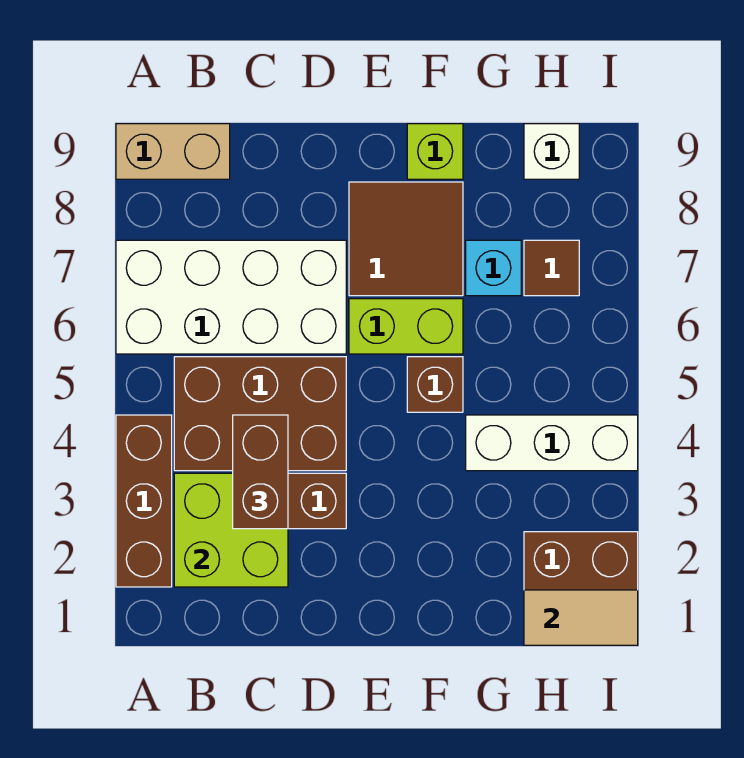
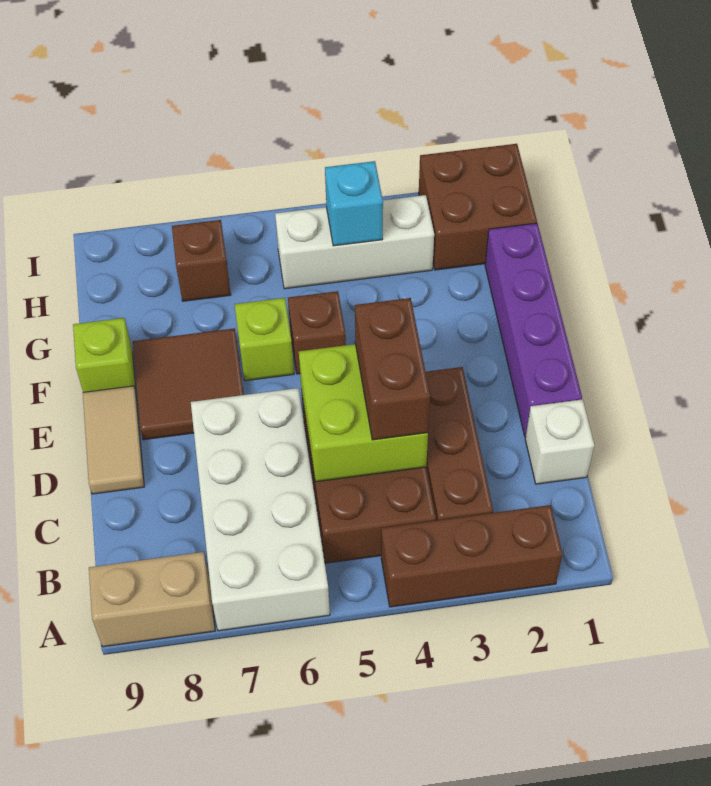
tan 1x2 brick [116,124,230,179] -> tan 1x2 brick turned to [89,552,215,647]
lime 2x2 brick [174,473,288,587] -> lime 2x2 brick moved to [299,344,428,482]
brown 1x2 brick [233,415,288,529] -> brown 1x2 brick turned to [355,298,430,440]
none -> purple 1x4 brick [485,223,582,437]
lime 1x2 brick [349,299,463,354] -> lime 1x1 brick [234,298,294,381]
white 1x3 brick [466,415,638,471] -> white 1x3 brick turned to [275,195,434,289]
cyan 1x1 brick [466,240,521,296] -> cyan 1x1 brick moved to [325,161,383,246]
tan 1x2 tile [524,590,638,645] -> tan 1x2 tile moved to [83,386,144,494]
brown 1x1 tile [524,240,579,296] -> brown 1x1 brick [172,220,231,301]
white 1x1 brick [524,124,579,179] -> white 1x1 brick moved to [525,399,594,484]

